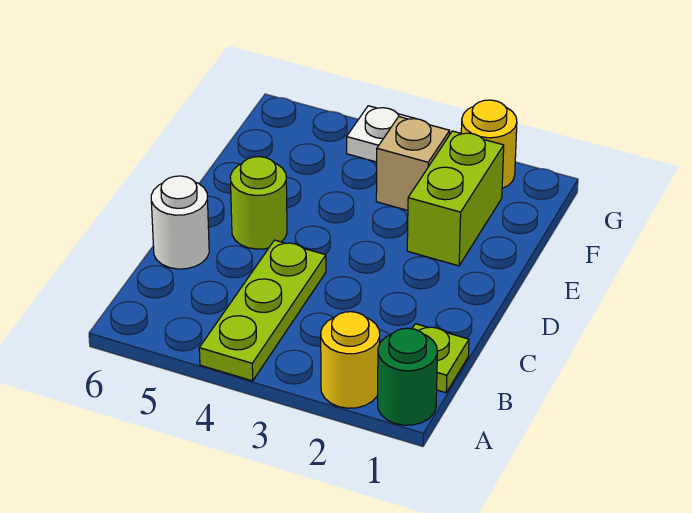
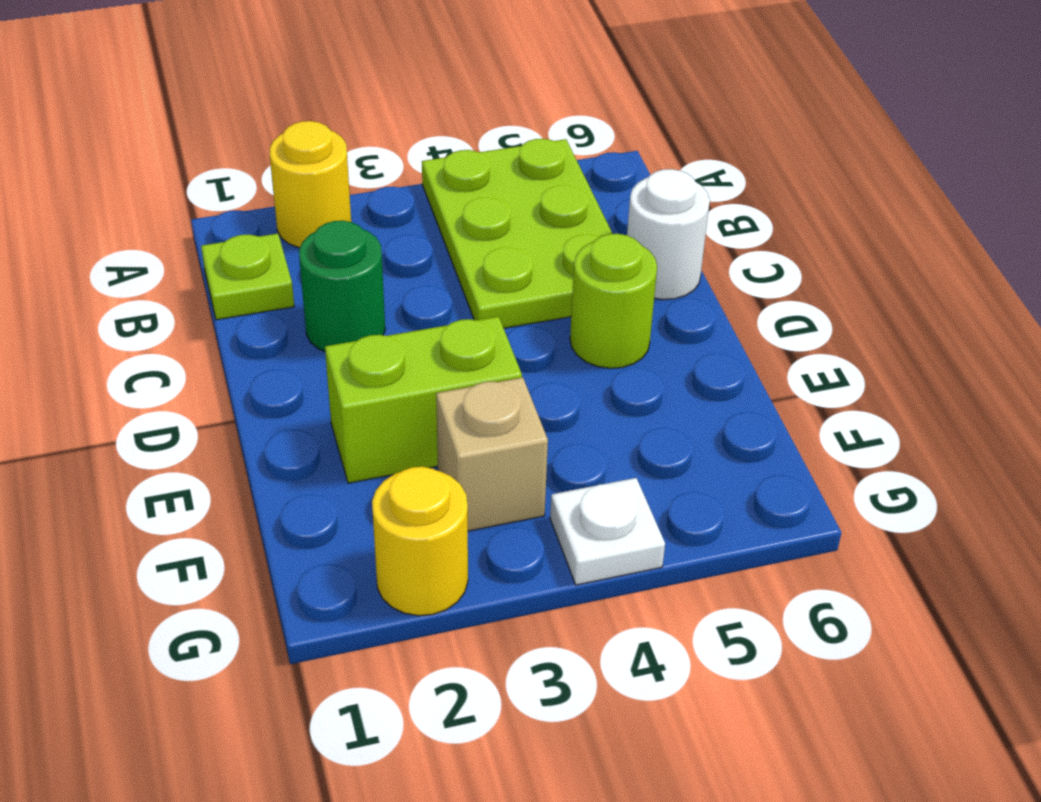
green 1x1 round brick [378,328,437,425] -> green 1x1 round brick moved to [299,221,385,351]
lime 1x3 plate [199,240,326,381] -> lime 2x3 plate [422,139,613,328]
lime 1x2 brick [407,131,504,266] -> lime 1x2 brick turned to [325,317,522,483]

